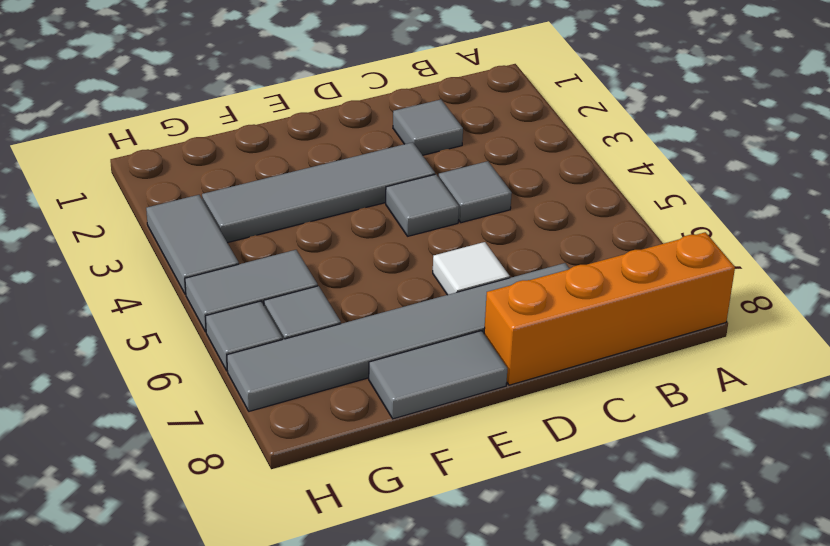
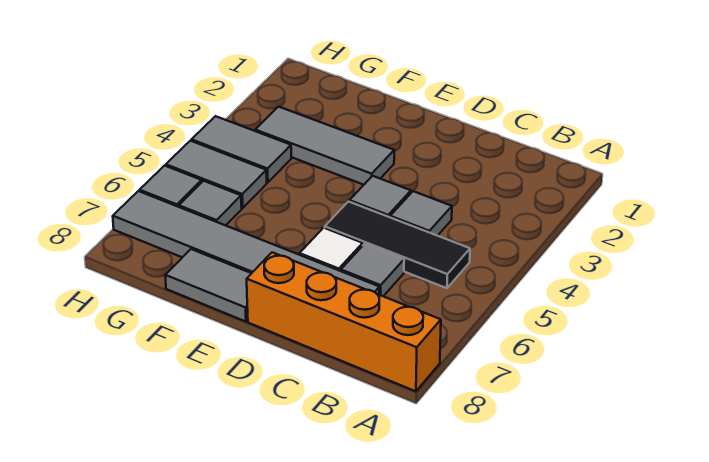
none -> black 1x3 tile [325,202,470,288]
grey 1x1 tile [393,100,463,155] -> grey 1x1 tile moved to [341,244,404,296]
grey 1x4 tile [202,142,435,243] -> grey 1x3 tile [255,107,394,185]
grey 1x2 tile [146,195,239,294] -> grey 1x2 tile turned to [191,116,291,182]

